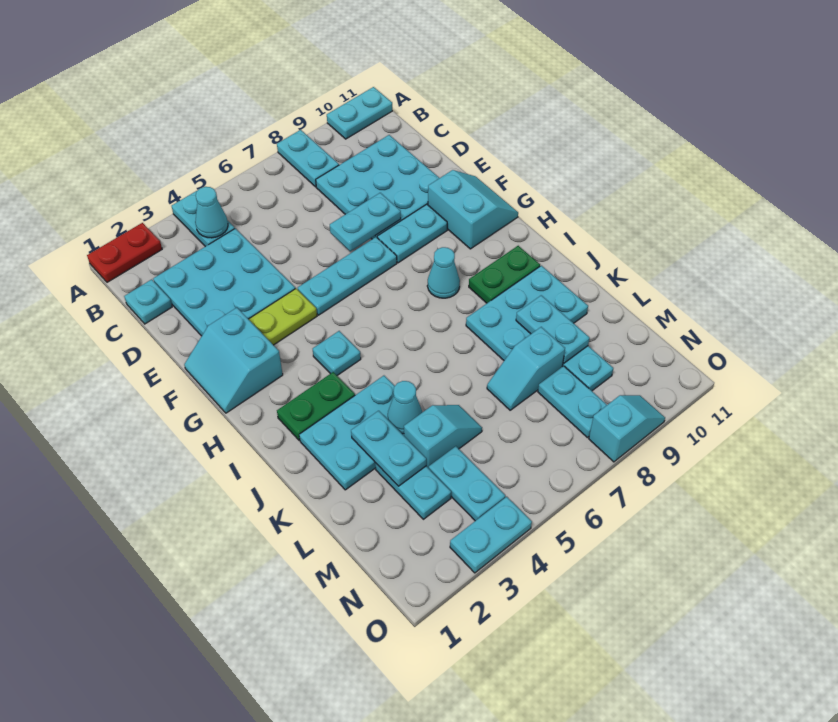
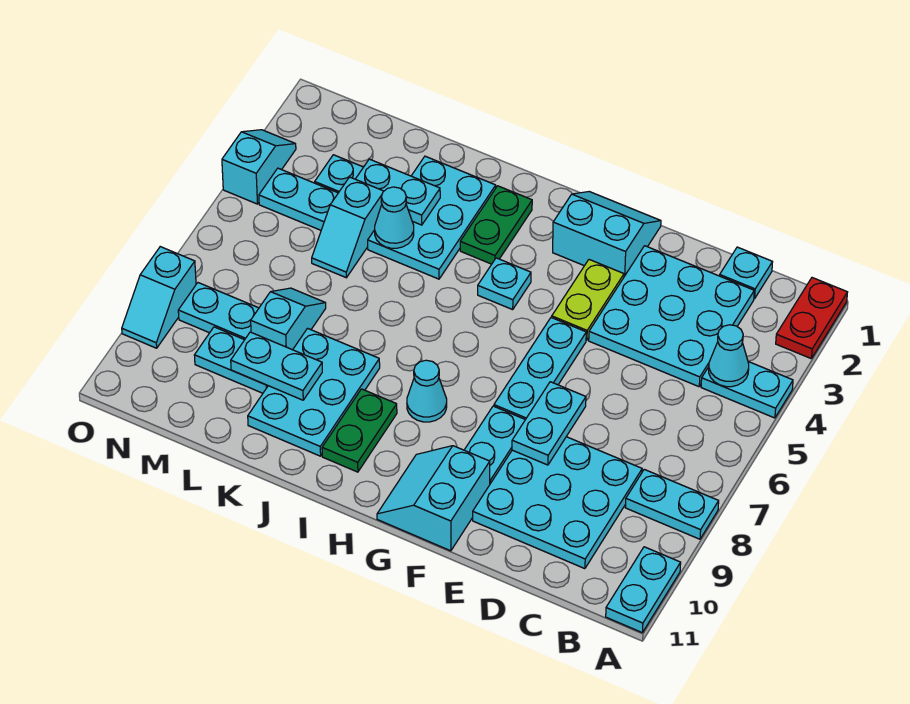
cyan 2x2 slope [428,170,518,249] -> cyan 2x2 slope turned to [377,446,490,551]
cyan 1x2 plate [450,497,532,573] -> cyan 1x2 slope [222,130,296,204]

